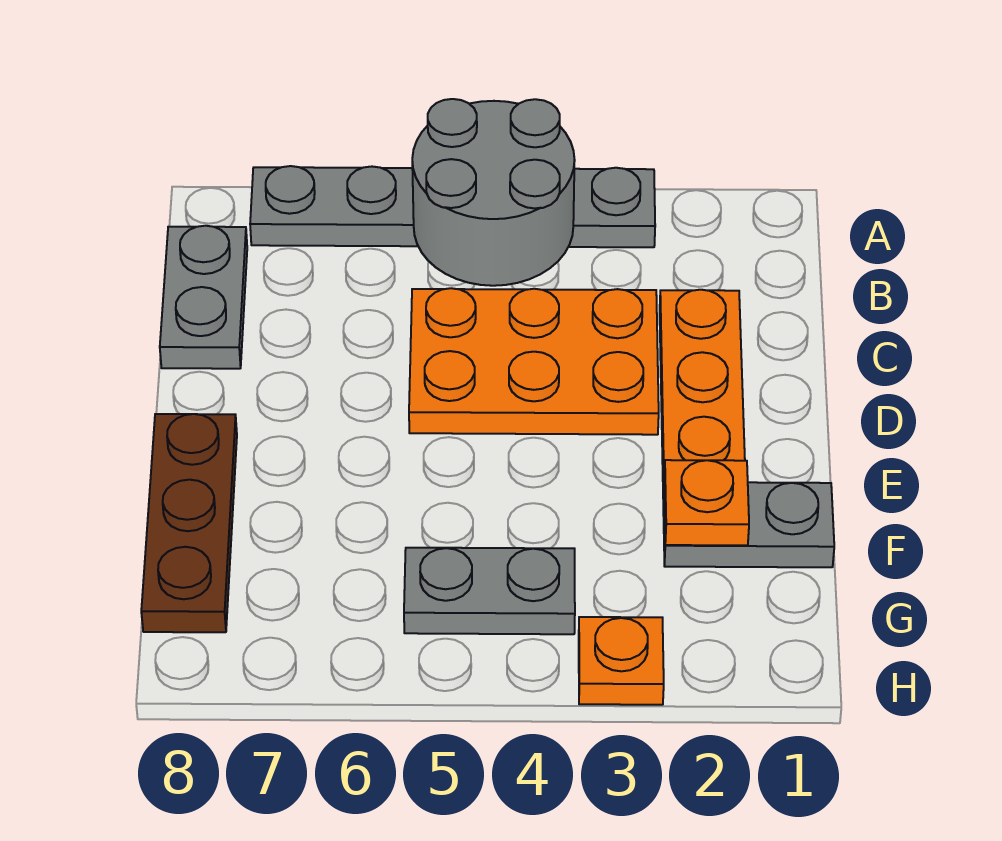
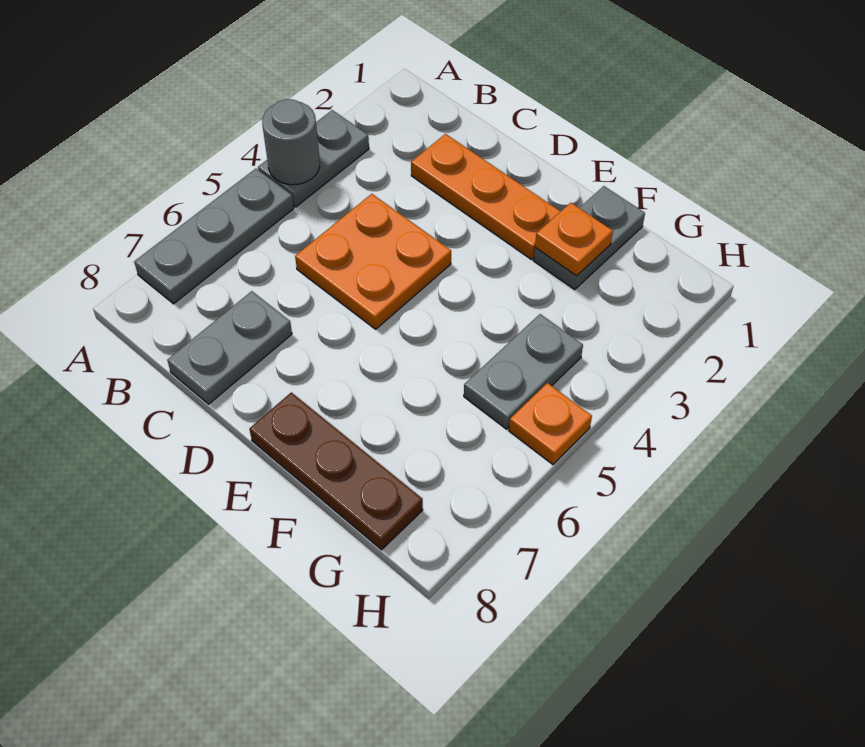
grey 2x2 round brick [412,99,575,286] -> grey 1x1 round brick [262,99,320,185]
grey 1x2 plate [160,226,247,369] -> grey 1x2 plate turned to [167,291,292,404]
orange 2x3 plate [409,288,659,435] -> orange 2x2 plate [295,194,451,329]
orange 1x1 plate [579,617,664,705] -> orange 1x1 plate moved to [509,383,592,464]

